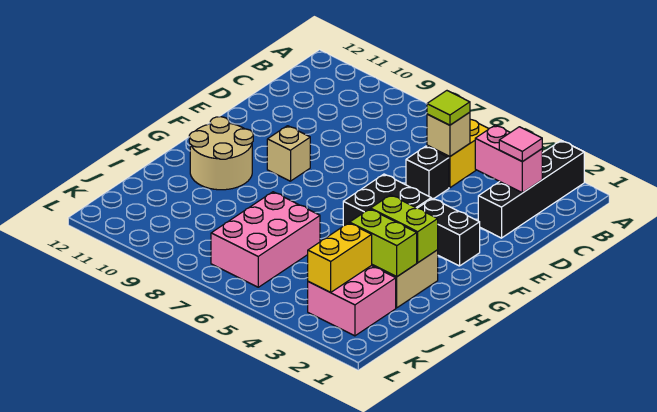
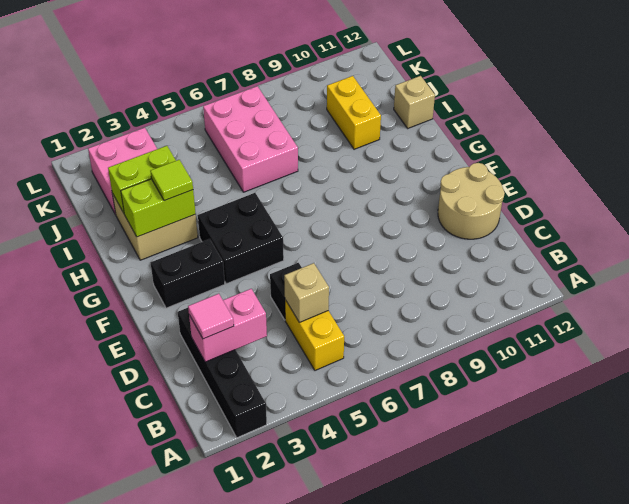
lime 1x1 tile [427,91,470,125] -> lime 1x1 tile moved to [150,160,193,201]
tan 1x1 brick [267,126,310,181] -> tan 1x1 brick moved to [394,76,435,128]
tan 2x2 round brick [189,117,253,190] -> tan 2x2 round brick moved to [438,163,504,239]
yellow 1x2 brick [308,223,372,292] -> yellow 1x2 brick moved to [327,76,381,149]

